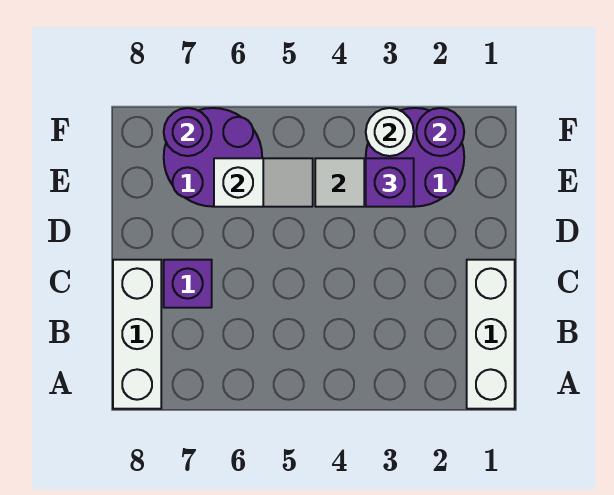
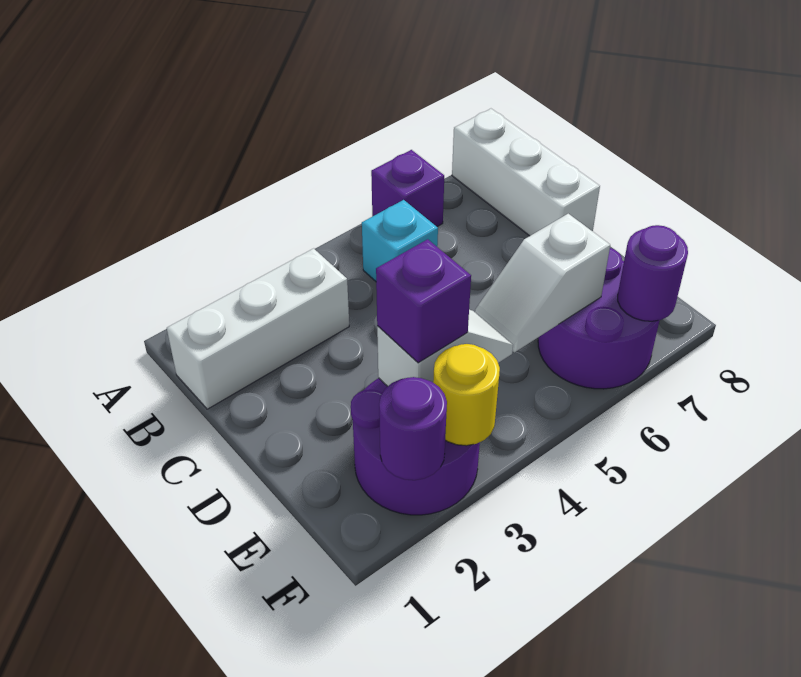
white 1x3 brick [467,260,515,409] -> white 1x3 brick turned to [167,248,349,409]
none -> cyan 1x1 brick [362,200,438,281]
purple 1x1 brick [164,260,212,308] -> purple 1x1 brick moved to [371,150,444,227]
white 1x1 round brick [366,108,414,156] -> yellow 1x1 round brick [433,344,500,446]

